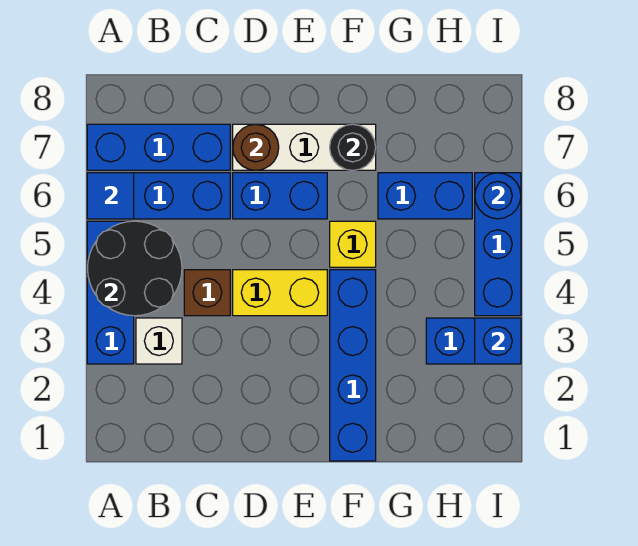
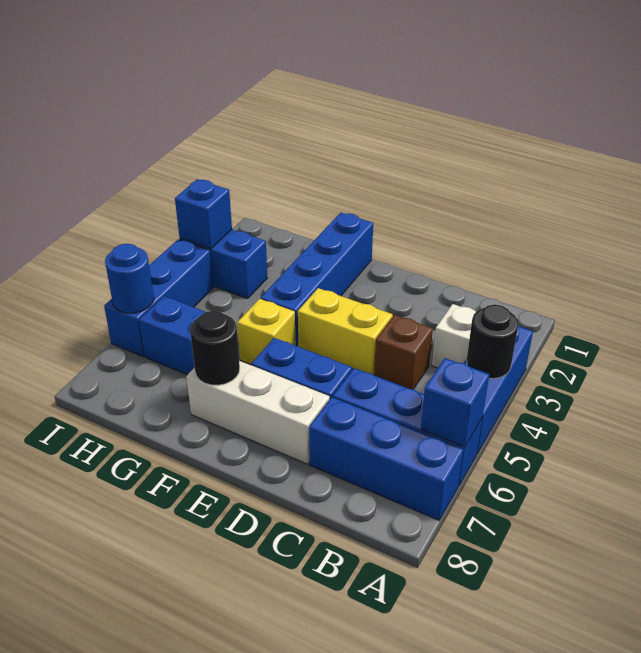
black 2x2 round brick [87,221,182,316] -> black 1x1 round brick [467,304,518,379]
blue 1x1 tile [87,173,134,219] -> blue 1x1 brick [421,358,489,447]
brown 1x1 round brick [233,124,279,170] -> none

